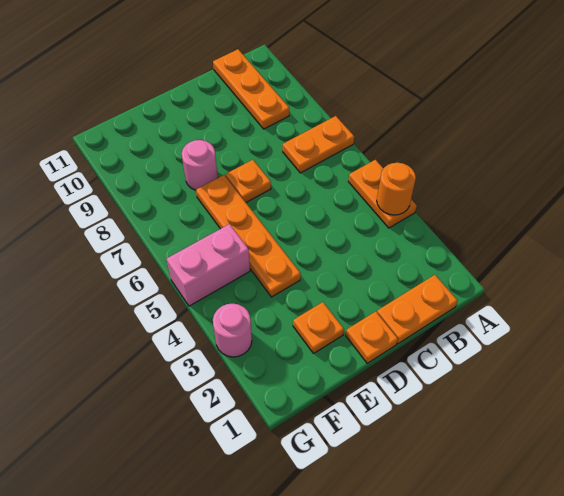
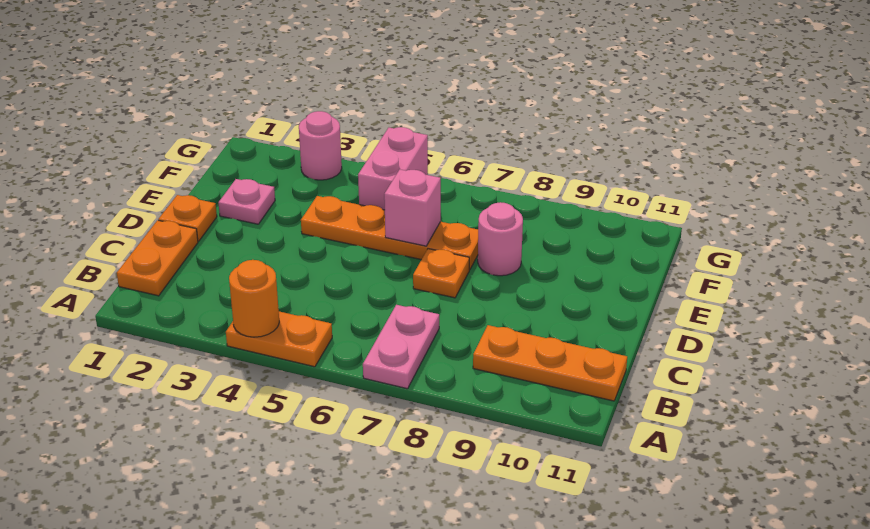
orange 1x2 plate [283,116,354,173] -> pink 1x2 plate [363,305,439,389]
orange 1x1 plate [293,302,344,353] -> pink 1x1 plate [218,179,275,224]
none -> pink 1x1 brick [384,170,441,246]

